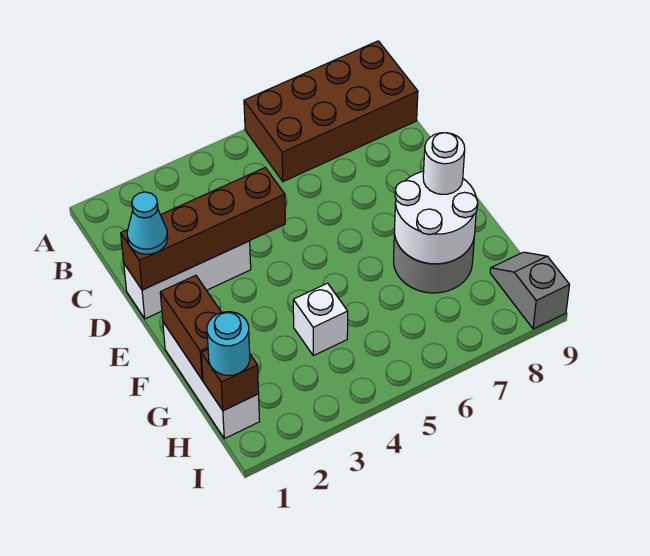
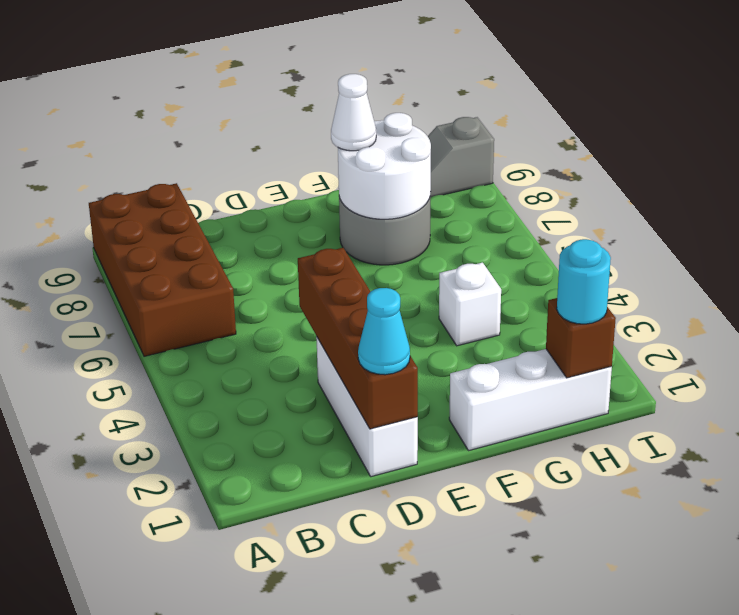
brown 1x2 brick [160,275,222,380] -> none
white 1x1 round brick [423,133,465,195] -> white 1x1 cone [331,74,376,151]

